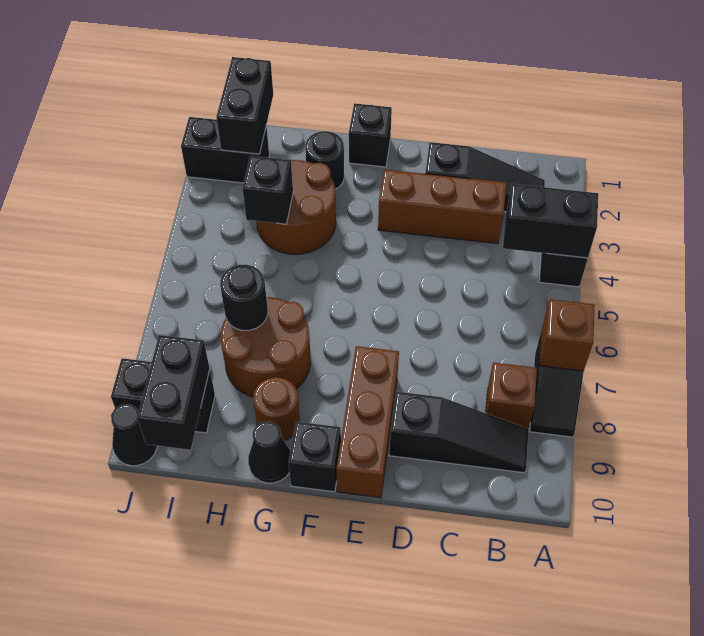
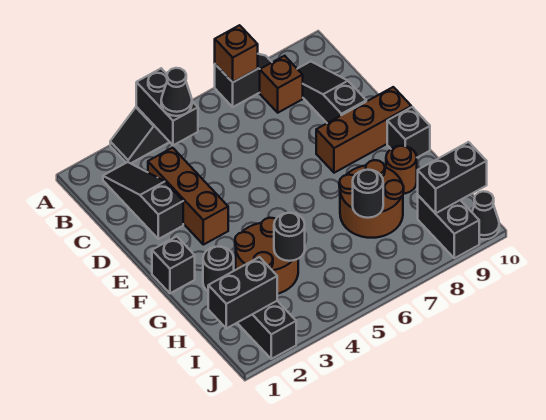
black 1x1 cone [248,421,290,483] -> black 1x1 cone moved to [161,68,192,116]
black 1x1 brick [242,156,293,224] -> black 1x1 round brick [274,213,305,261]

